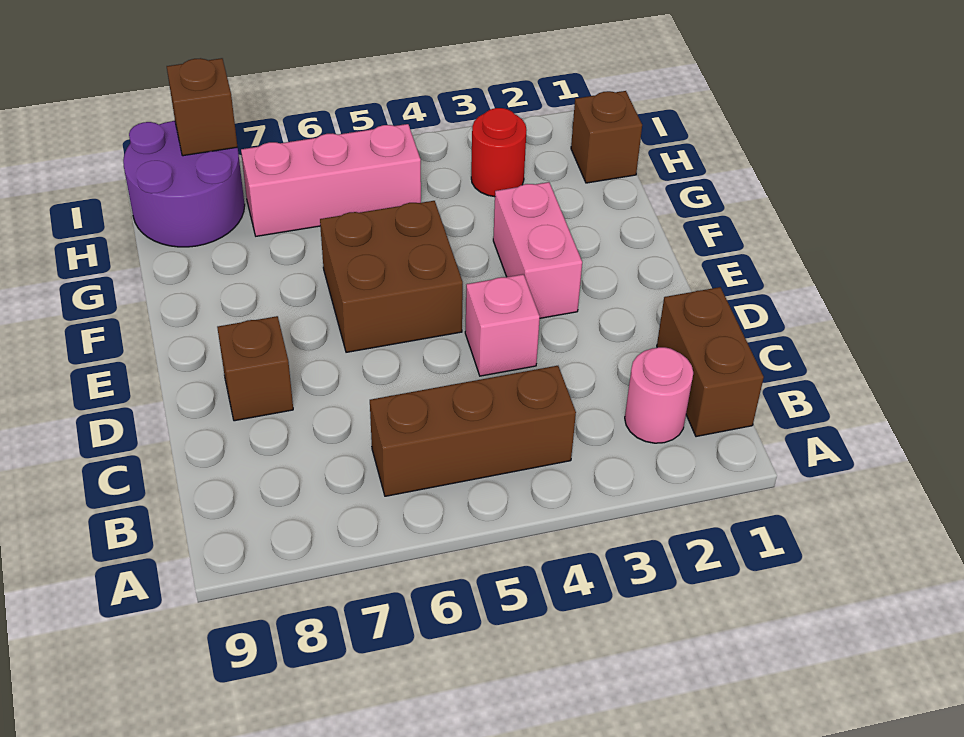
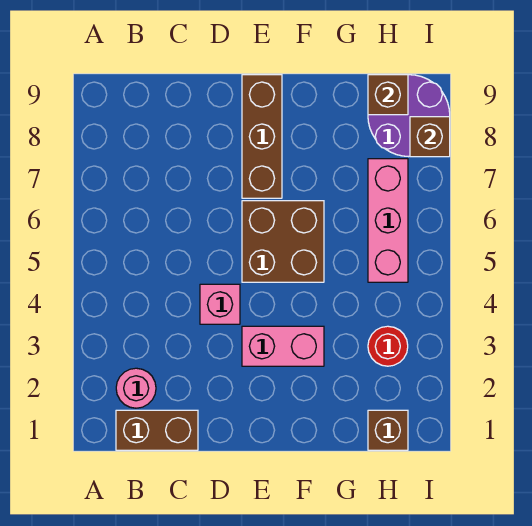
brown 1x3 brick [370,366,576,496] -> brown 1x3 brick moved to [242,75,282,198]
brown 1x1 brick [217,316,293,421] -> brown 1x1 brick moved to [368,75,408,115]

